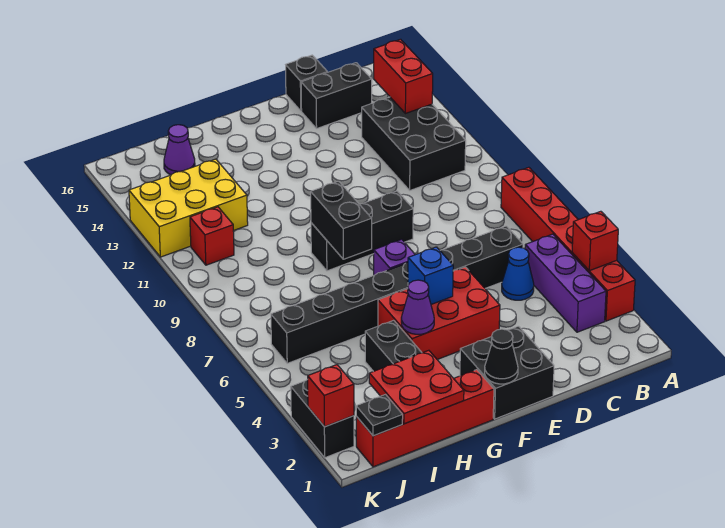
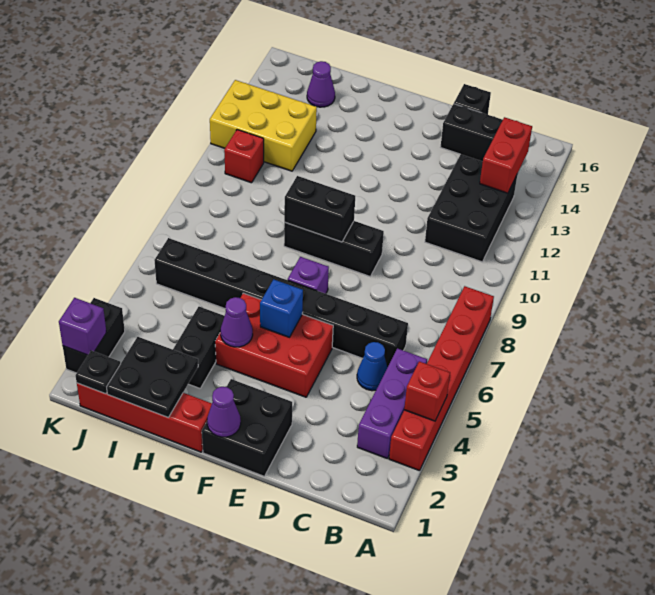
black 1x1 cone [485,329,518,384] -> purple 1x1 cone [207,387,241,437]
black 1x2 brick [311,181,372,259] -> black 1x2 brick turned to [284,176,355,242]
red 2x2 plate [369,350,464,424] -> black 2x2 plate [107,337,198,417]
red 1x1 brick [308,365,354,427] -> purple 1x1 brick [59,298,107,355]

